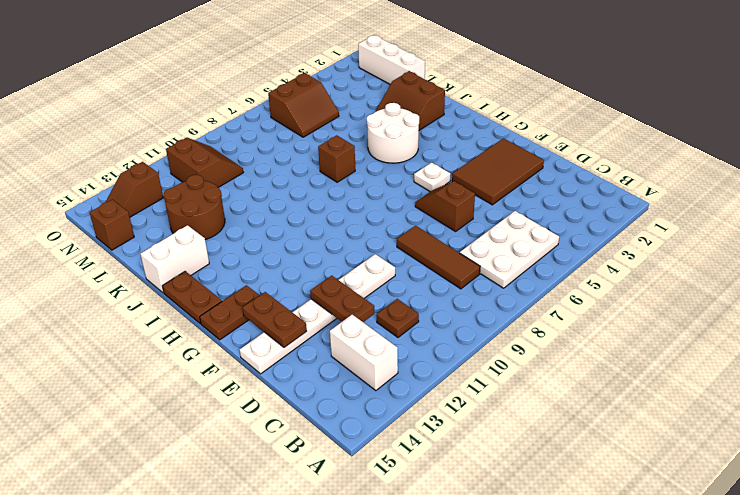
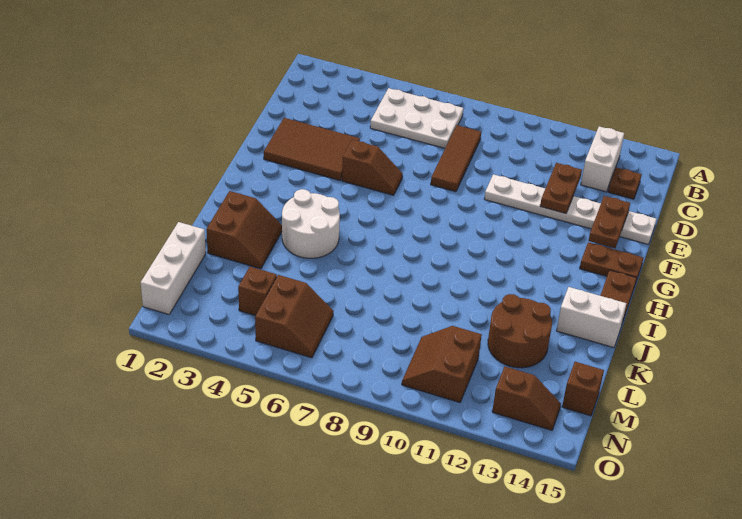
brown 1x1 plate [377,299,419,337] -> brown 1x1 plate moved to [608,167,642,199]
brown 1x2 slope [415,181,475,231] -> brown 1x2 slope turned to [342,140,403,195]
white 1x1 plate [414,162,450,192] -> none
brown 1x1 brick [318,135,355,182] -> brown 1x1 brick moved to [238,267,277,316]
brown 2x2 slope [268,73,339,137] -> brown 2x2 slope turned to [255,275,334,358]

